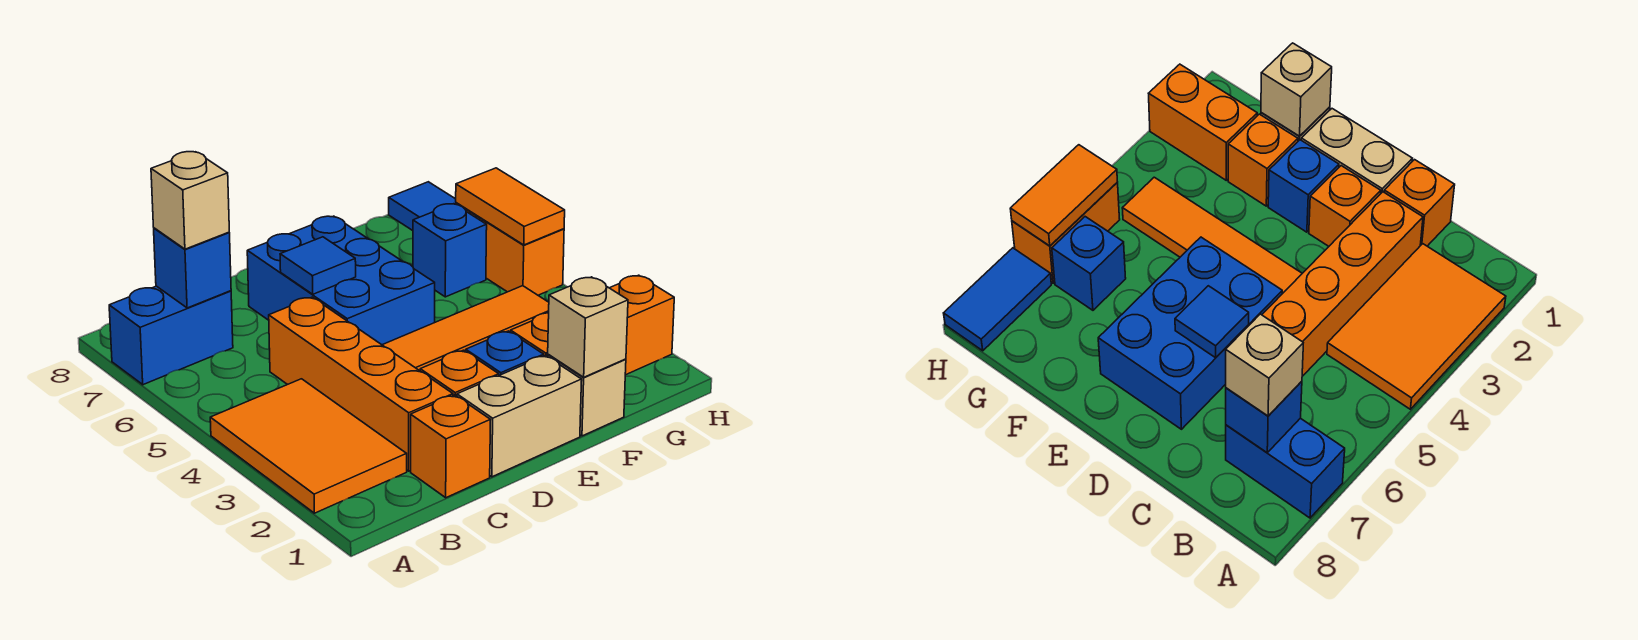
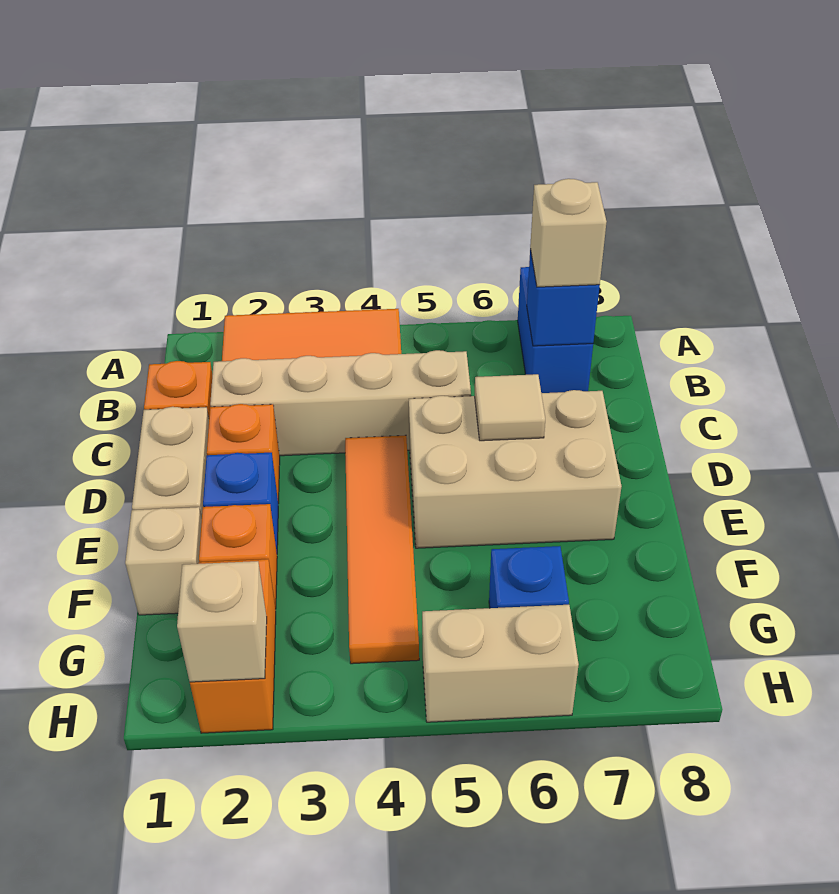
orange 1x4 brick [269,297,453,471] -> tan 1x4 brick [210,350,471,456]
blue 2x3 brick [247,216,435,345] -> tan 2x3 brick [409,390,622,548]
blue 1x1 tile [280,237,356,294] -> tan 1x1 tile [475,374,545,441]
tan 1x1 brick [548,277,628,377] -> tan 1x1 brick moved to [177,561,267,682]
orange 1x2 brick [456,203,564,295] -> tan 1x2 brick [422,605,579,722]
orange 1x2 tile [456,168,565,245] -> none
blue 1x2 tile [389,182,456,231] -> none

